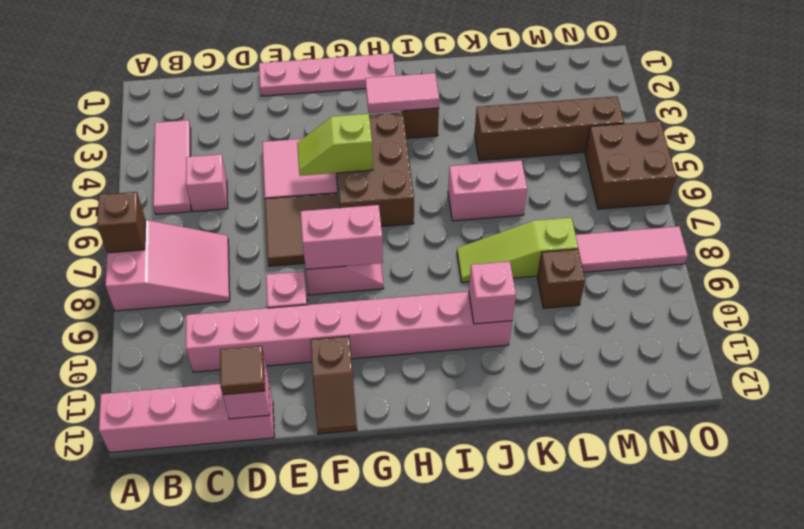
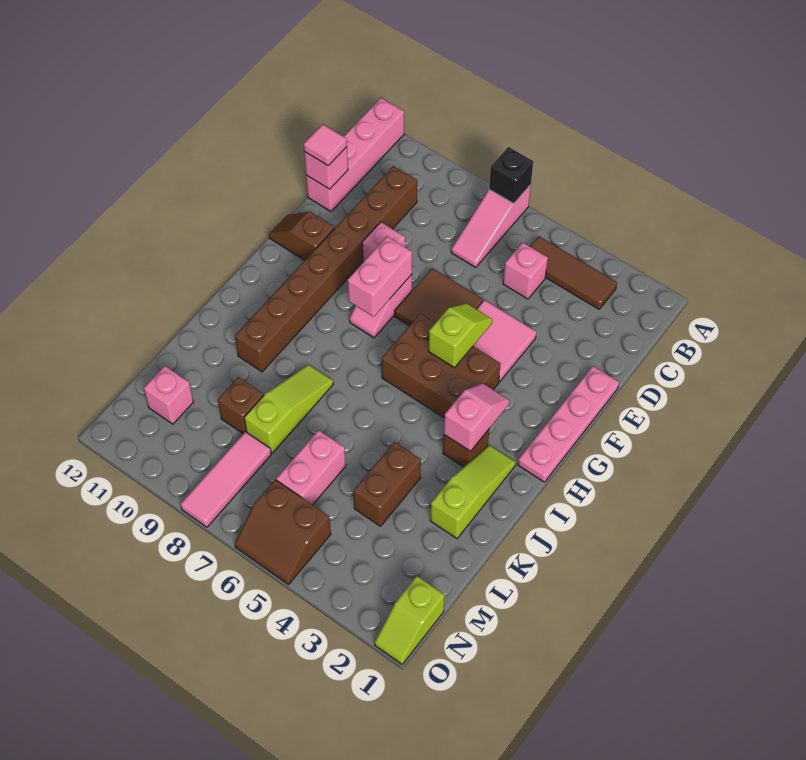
pink 2x3 slope [106,220,230,311] -> pink 1x3 slope [451,185,531,267]
brown 1x1 brick [97,192,145,253] -> black 1x1 brick [489,147,533,204]
pink 1x3 tile [153,120,191,214] -> brown 1x3 tile [530,236,617,309]
pink 1x8 brick [186,292,512,372] -> brown 1x8 brick [235,166,417,372]
brown 1x1 tile [220,346,265,395] -> pink 1x1 tile [304,124,347,166]
pink 1x2 tile [365,73,439,113] -> pink 1x2 slope [444,384,510,451]
none -> lime 1x3 slope [430,445,516,538]
pink 1x2 brick [448,160,527,221] -> pink 1x2 brick moved to [276,430,346,505]
pink 1x1 brick [469,261,516,324] -> pink 1x1 brick moved to [144,366,193,424]
brown 1x4 brick [475,96,624,161] -> brown 1x2 brick [353,442,421,526]
none -> lime 1x2 slope [375,576,445,664]
brown 2x2 brick [585,121,676,209] -> brown 2x2 slope [235,480,331,585]

